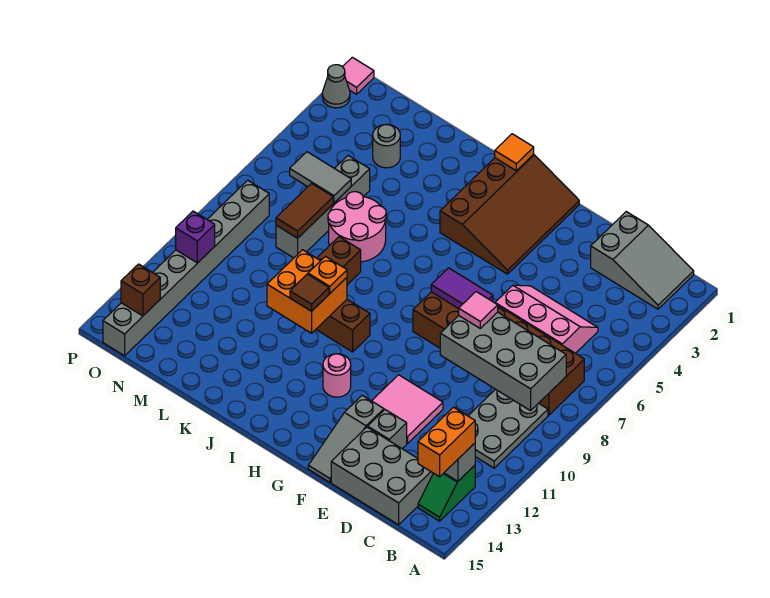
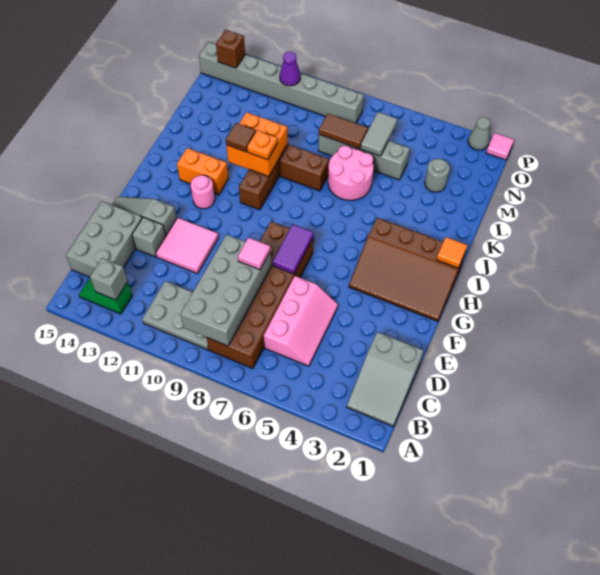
orange 1x2 brick [418,407,475,477] -> orange 1x2 brick moved to [177,148,228,194]
purple 1x1 brick [176,211,215,263] -> purple 1x1 cone [280,52,300,86]

